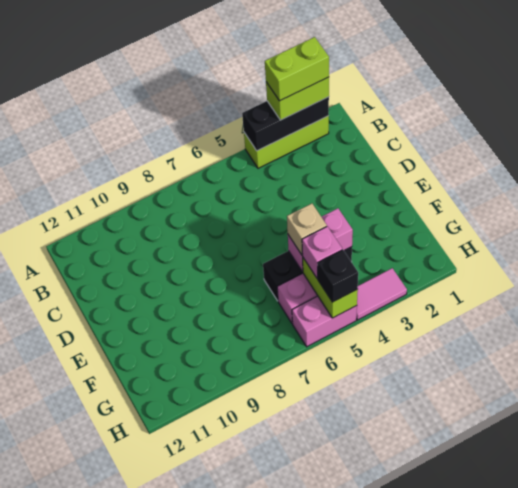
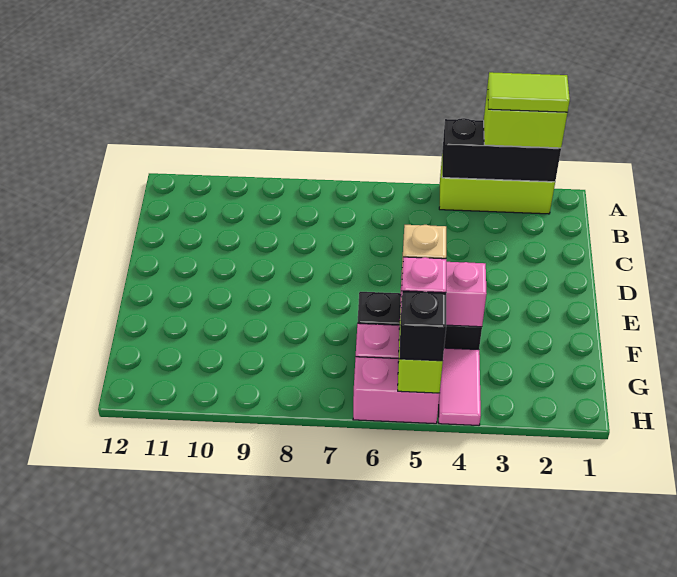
lime 1x2 brick [265,37,329,101] -> lime 1x2 tile [488,72,570,112]
pink 1x2 tile [356,268,407,320] -> pink 1x2 tile turned to [439,348,481,425]

